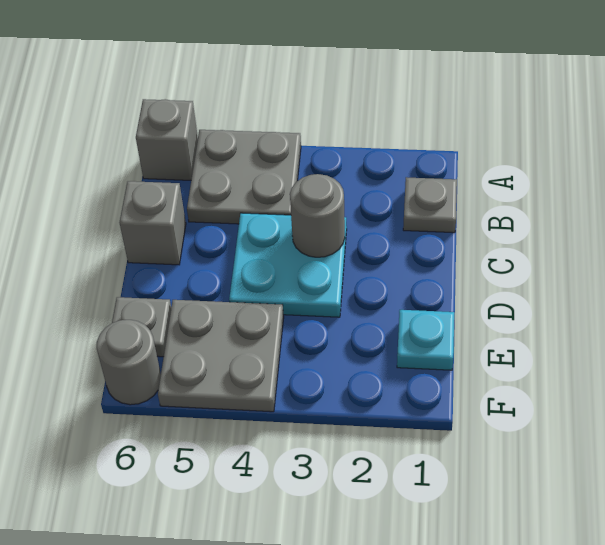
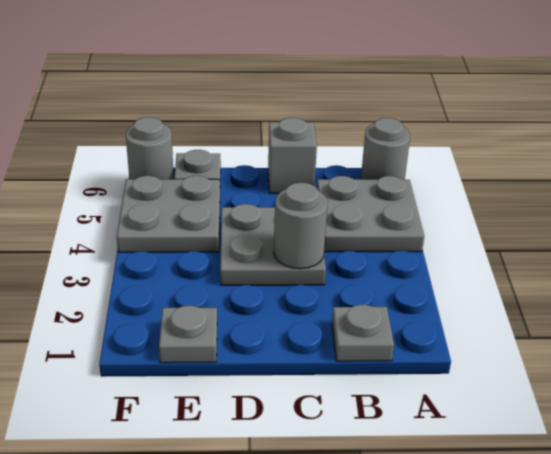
grey 1x1 brick [136,99,198,180] -> grey 1x1 round brick [361,118,410,180]
cyan 2x2 plate [229,213,347,317] -> grey 2x2 plate [220,204,326,285]
cyan 1x1 plate [397,310,454,370] -> grey 1x1 plate [159,306,217,363]

